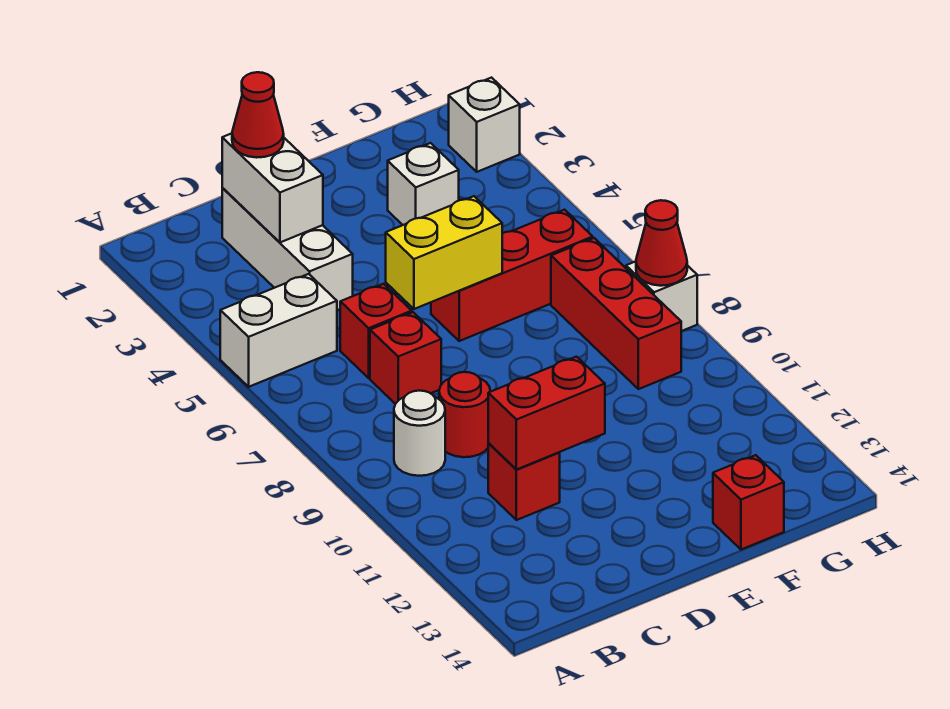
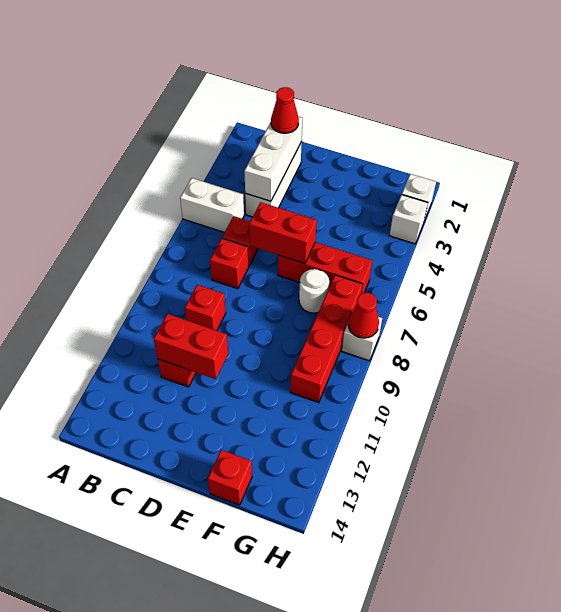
white 1x1 round brick [394,391,445,476] -> white 1x1 round brick moved to [299,269,329,313]
white 1x2 brick [222,133,323,242] -> white 1x3 brick [244,117,303,201]
red 1x1 round brick [439,372,490,457] -> red 1x1 brick [185,285,226,331]
yellow 1x2 brick [386,196,502,309] -> red 1x2 brick [249,202,317,264]
white 1x1 brick [388,143,459,225] -> white 1x1 brick moved to [389,195,428,244]
red 1x3 brick [551,238,681,389] -> red 1x4 brick [290,275,363,403]

